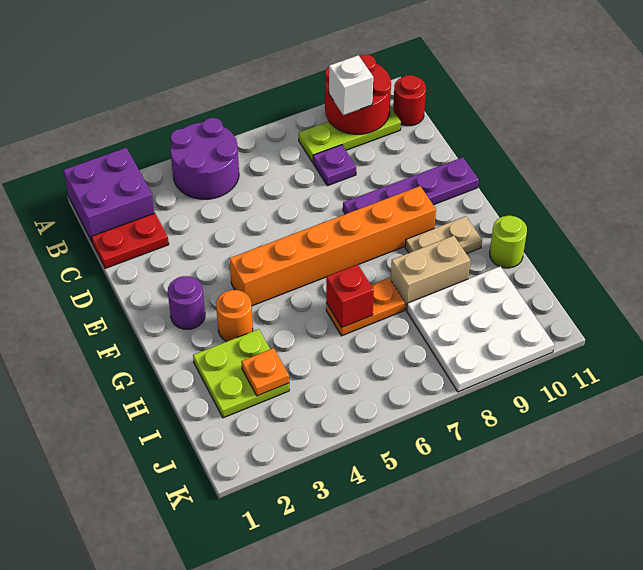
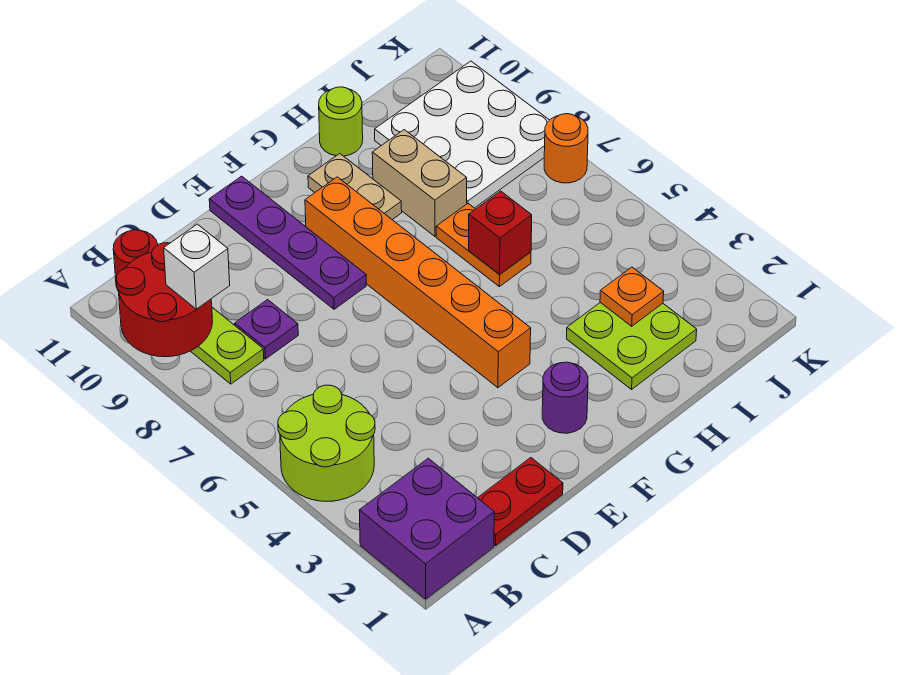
purple 2x2 round brick [170,118,239,199] -> lime 2x2 round brick [278,385,375,502]
red 1x2 plate [92,213,169,268] -> red 1x2 plate turned to [478,458,563,546]
orange 1x1 round brick [216,290,253,342] -> orange 1x1 round brick moved to [544,114,588,183]

